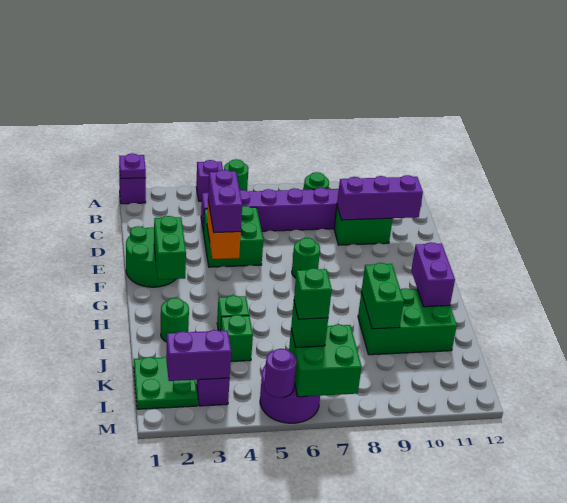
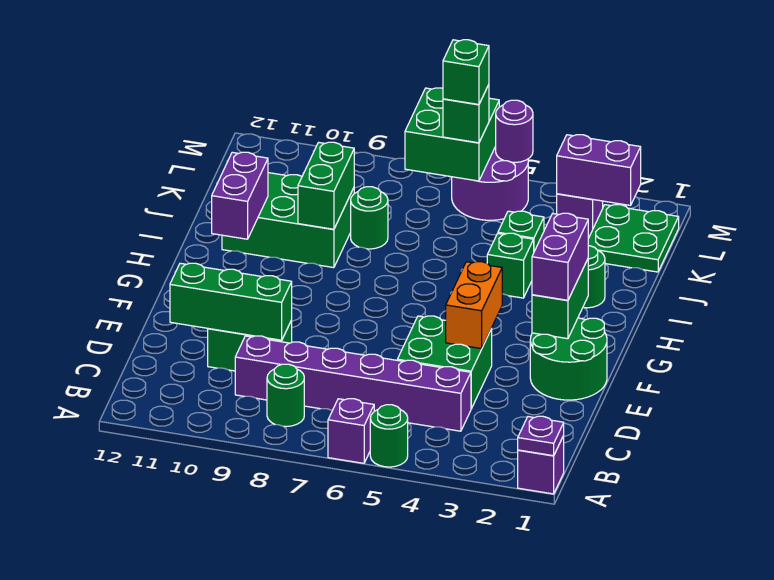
purple 1x1 brick [196,160,223,201] -> purple 1x1 brick moved to [328,399,374,463]
purple 1x3 brick [337,175,423,220] -> green 1x3 brick [170,263,292,340]
purple 1x2 brick [208,170,242,233] -> purple 1x2 brick moved to [532,213,588,300]
green 1x1 round brick [292,238,320,278] -> green 1x1 round brick moved to [351,187,388,249]

